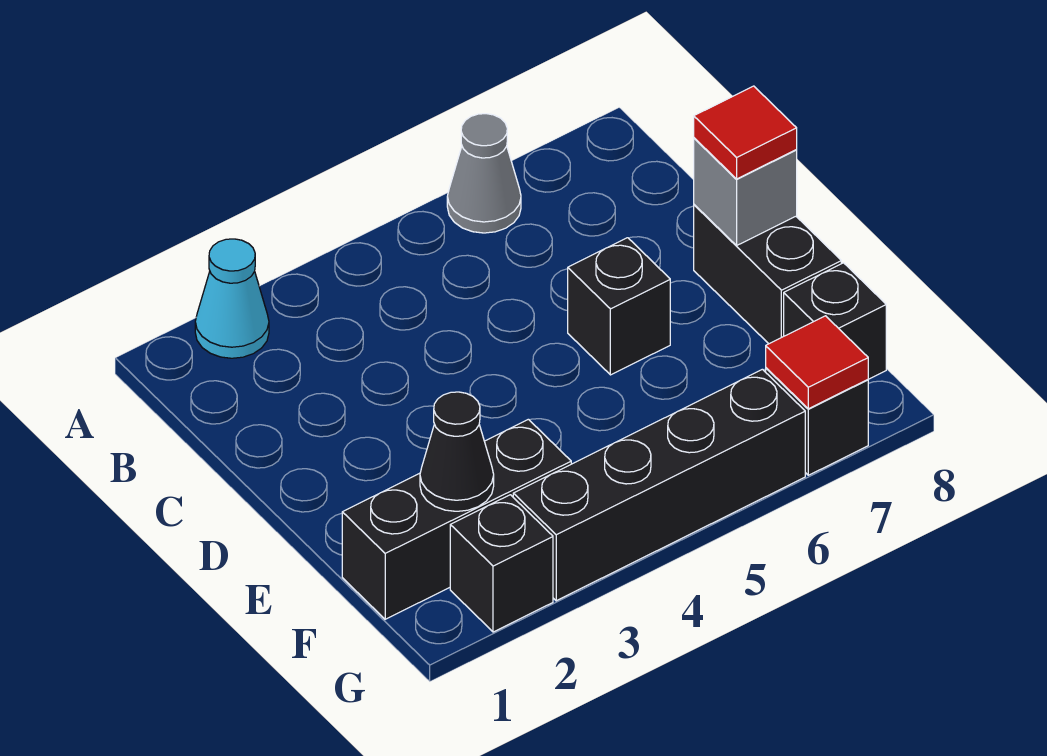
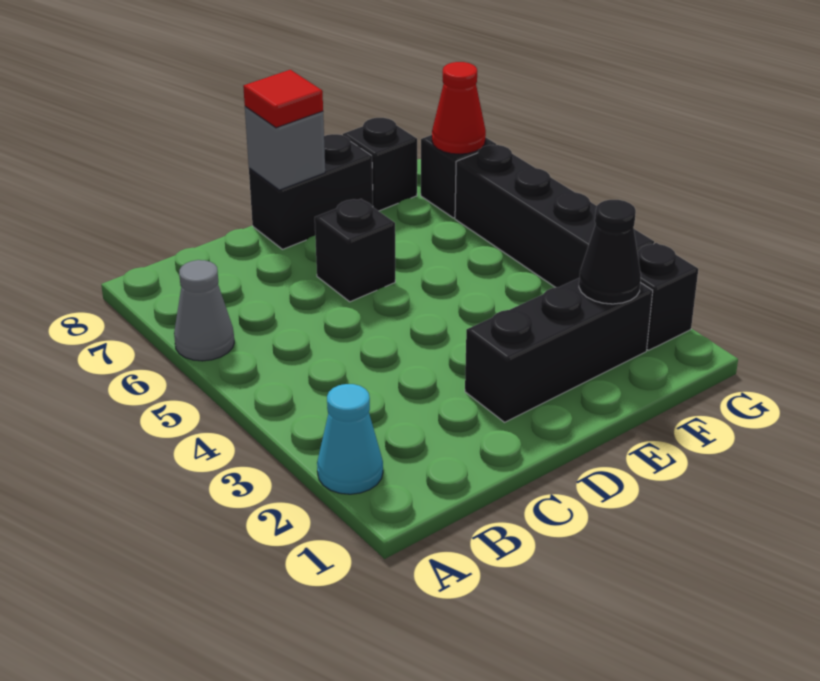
black 1x3 brick [342,419,571,619] -> black 1x3 brick turned to [465,278,653,422]
red 1x1 tile [766,316,868,409] -> red 1x1 cone [432,62,486,154]

